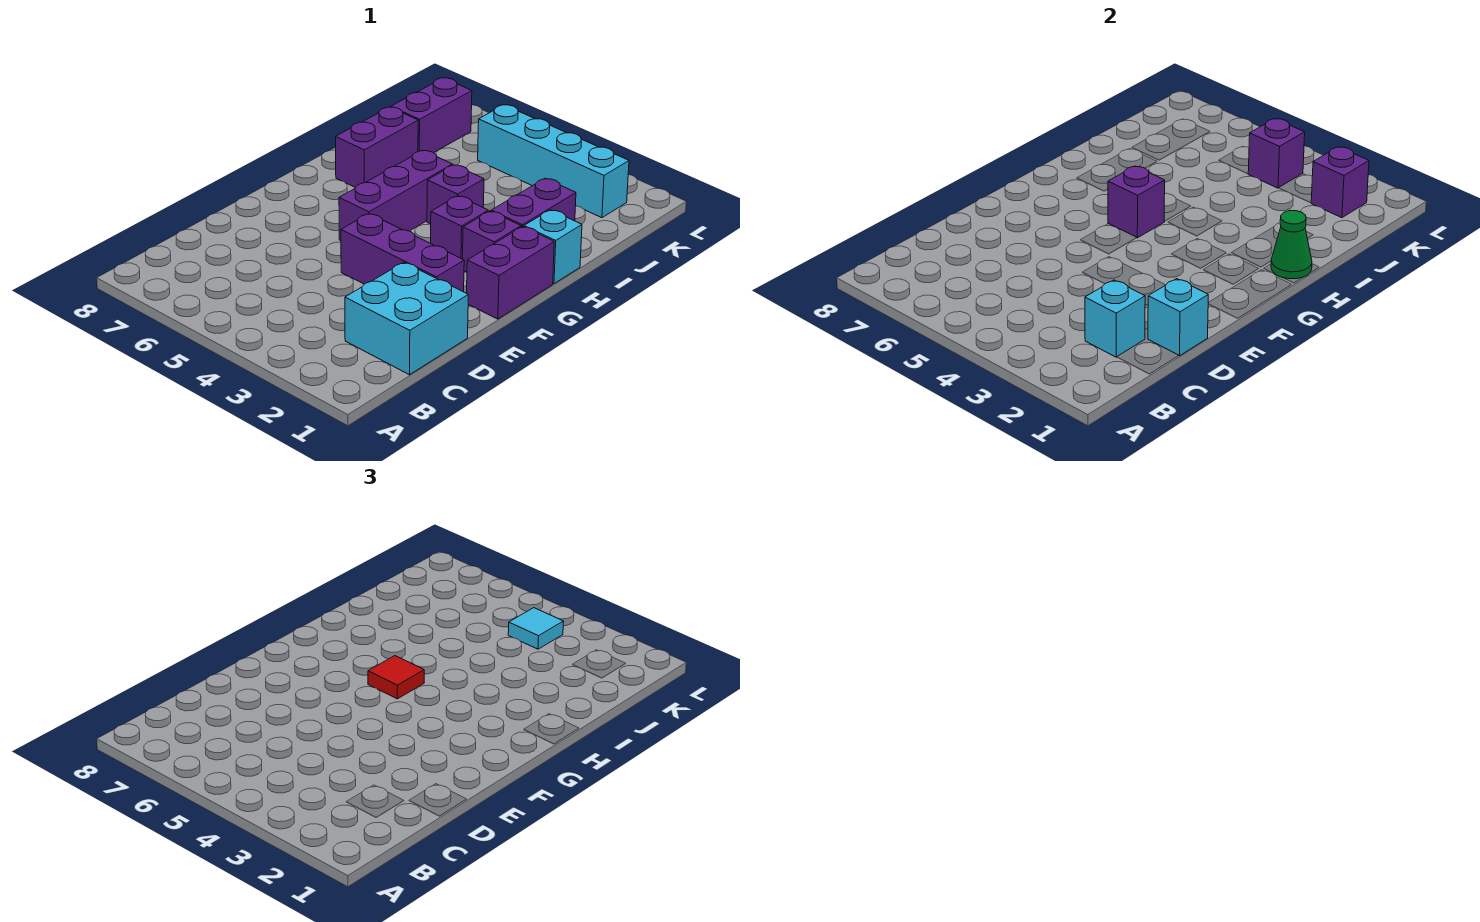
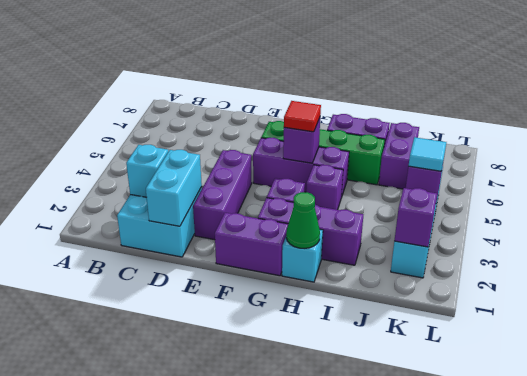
cyan 1x1 brick [1148,279,1208,356] -> cyan 1x2 brick [146,150,202,226]
none -> green 1x4 brick [261,121,385,185]
purple 1x2 brick [391,78,472,153] -> purple 1x2 brick turned to [379,123,419,189]

